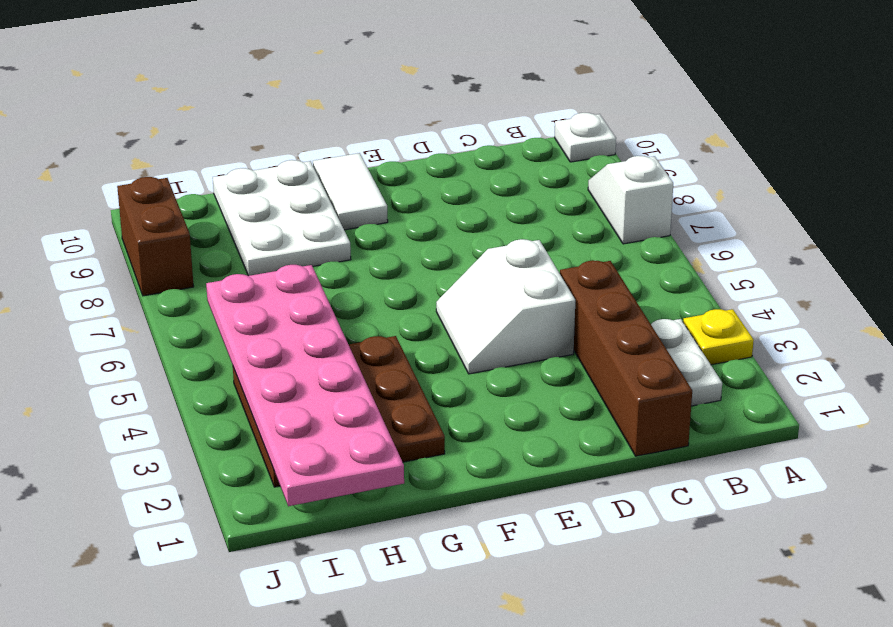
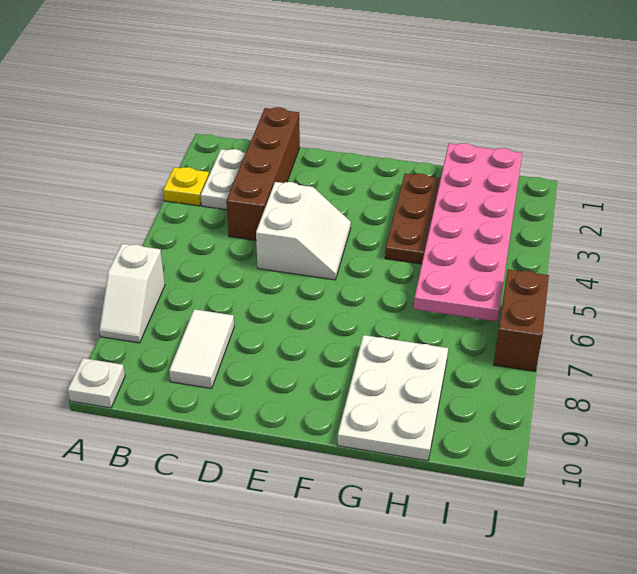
white 1x2 tile [313,153,388,230] -> white 1x2 tile moved to [169,309,234,389]
brown 1x2 brick [117,177,194,296] -> brown 1x2 brick moved to [493,269,549,371]

